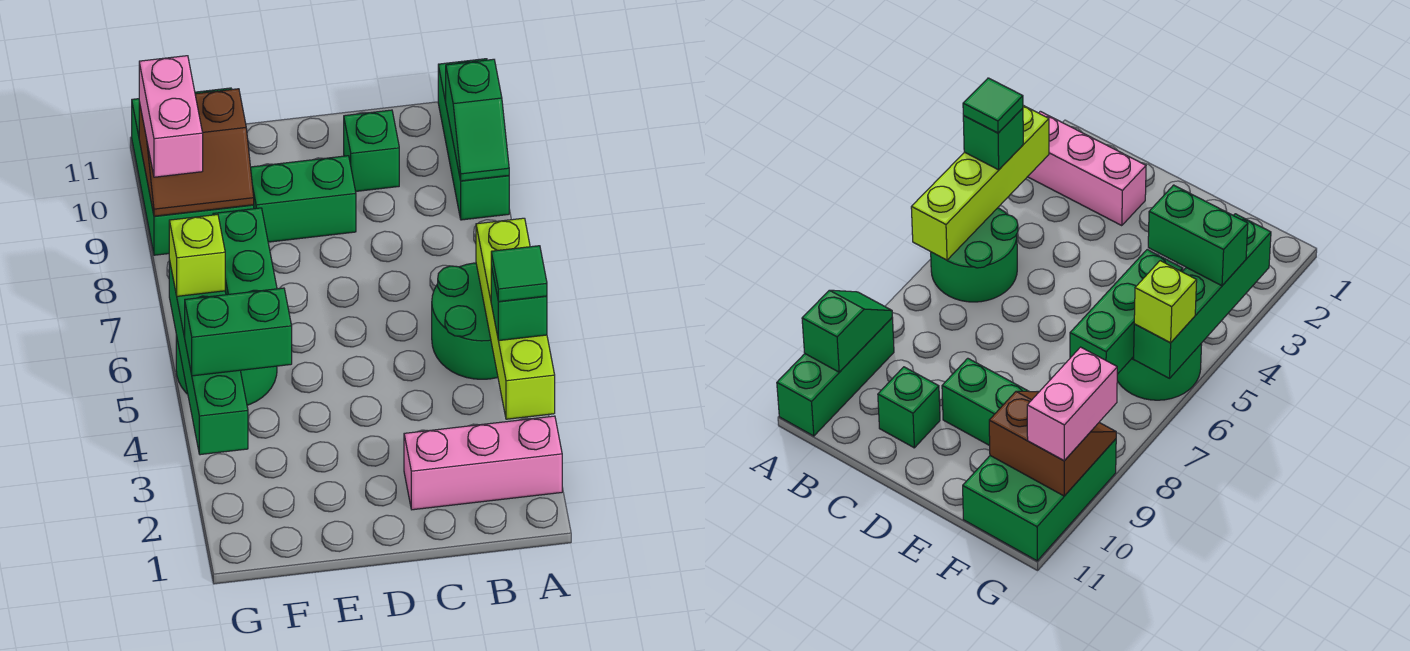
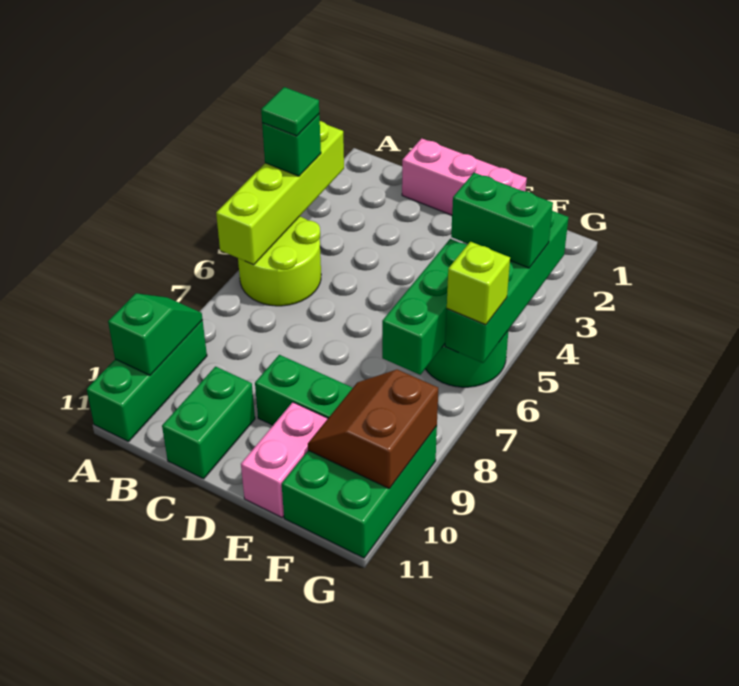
pink 1x3 brick [404,416,562,510] -> pink 1x3 brick moved to [402,138,527,215]
green 2x2 round brick [432,263,498,379] -> lime 2x2 round brick [238,216,321,306]
green 1x1 brick [344,110,399,191] -> green 1x2 brick [162,367,255,479]
brown 2x2 slope [139,89,254,216] -> brown 2x2 slope turned to [308,370,438,489]
pink 1x2 brick [139,56,203,177] -> pink 1x2 brick moved to [241,402,328,517]

